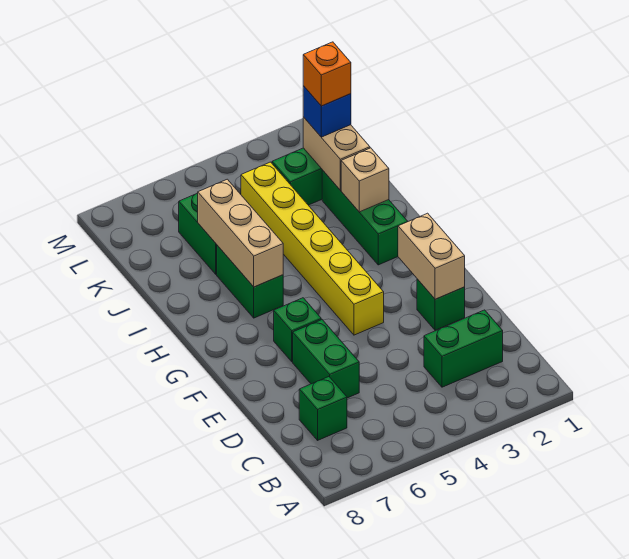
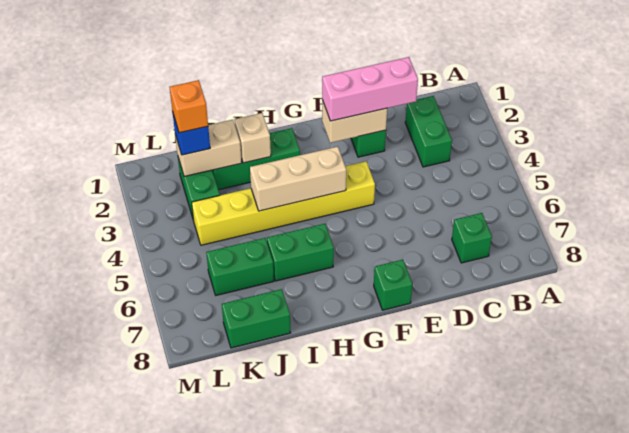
none -> pink 1x3 brick [322,57,418,121]
green 1x2 brick [293,320,359,398] -> green 1x2 brick moved to [222,289,291,348]
green 1x1 brick [274,298,321,362] -> green 1x1 brick moved to [374,260,413,310]
tan 1x3 brick [198,179,283,287] -> tan 1x3 brick moved to [250,147,346,211]

